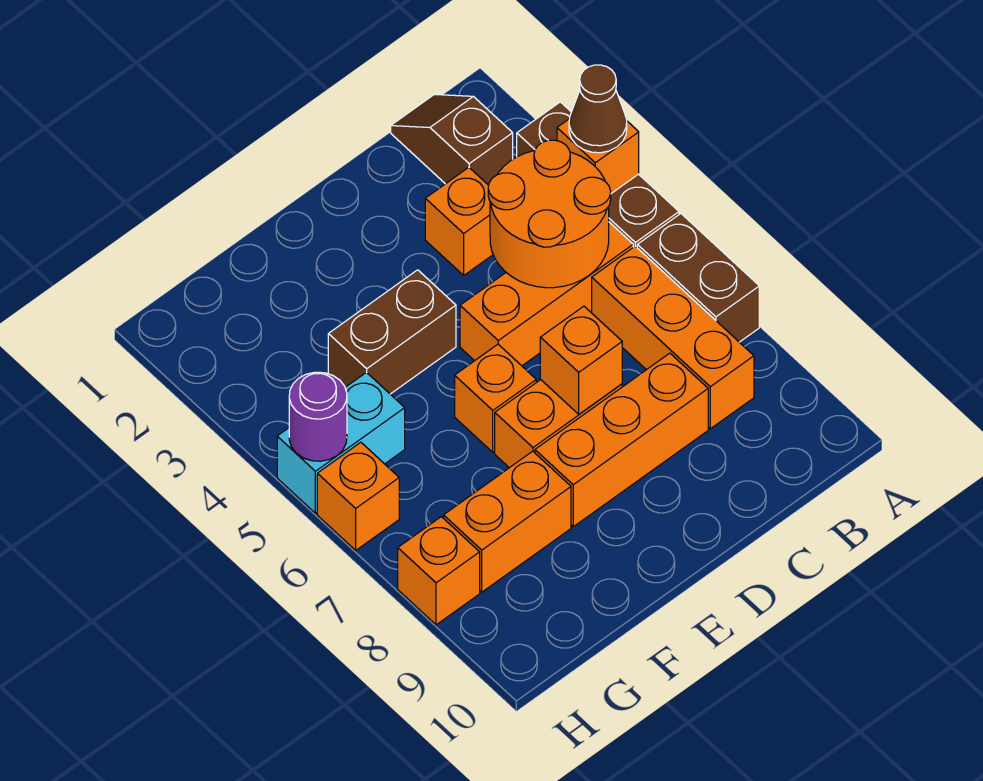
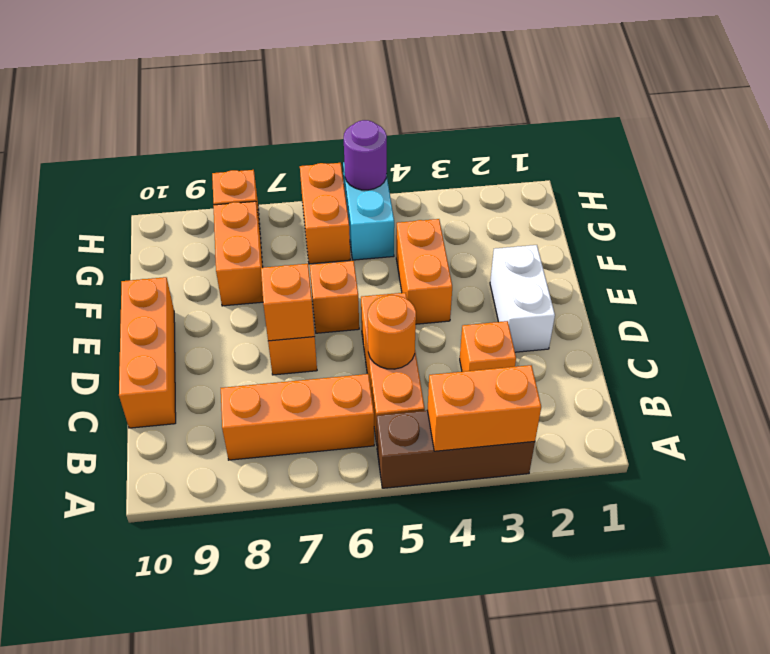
orange 1x1 brick [557,119,639,193] -> orange 1x2 brick [427,365,541,451]
brown 1x1 cone [569,65,627,153] -> none
brown 1x2 brick [637,214,759,342] -> none
brown 1x2 slope [391,94,513,185] -> none
orange 2x2 round brick [488,140,611,288] -> orange 1x1 round brick [368,295,416,369]
orange 1x3 brick [535,353,708,527] -> orange 1x3 brick moved to [119,277,176,428]
none -> white 1x2 brick [490,245,555,352]
brown 1x2 brick [328,270,456,394] -> orange 1x2 brick [396,219,452,324]
orange 1x1 brick [317,442,399,550] -> orange 1x2 brick [300,163,350,264]

